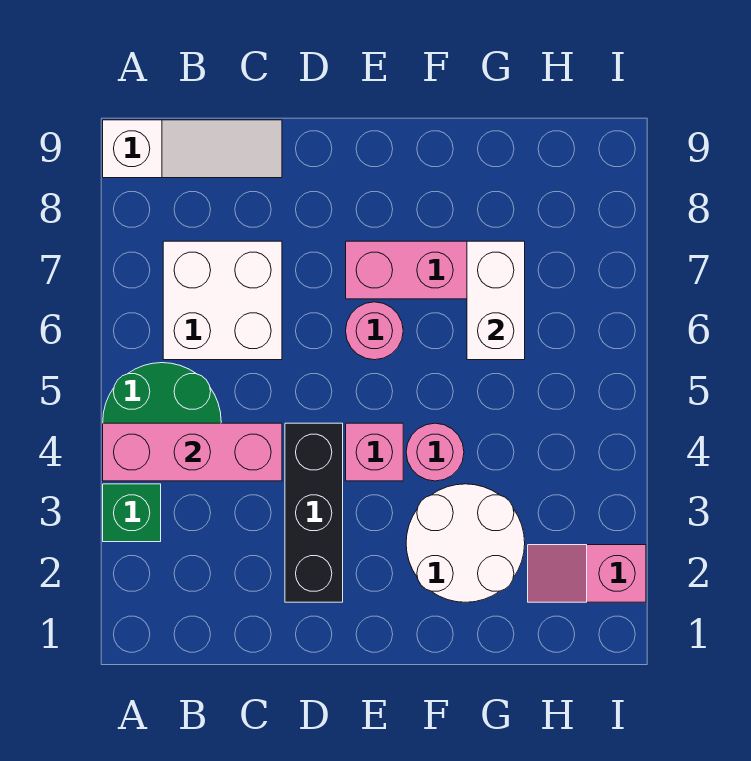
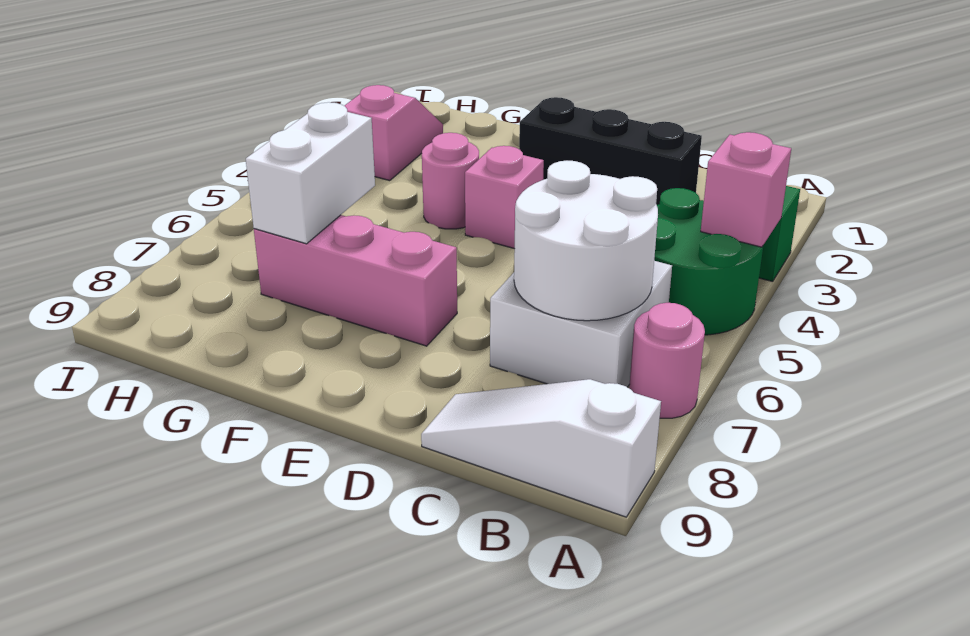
pink 1x3 brick [103,423,282,481] -> pink 1x1 brick [701,132,791,247]
black 1x3 brick [285,423,343,602] -> black 1x3 brick turned to [519,97,702,205]
pink 1x1 round brick [346,302,403,360] -> pink 1x1 round brick moved to [629,303,705,418]
white 2x2 round brick [406,484,525,602] -> white 2x2 round brick moved to [514,161,658,321]
pink 1x2 slope [528,545,646,602] -> pink 1x2 slope turned to [345,85,443,181]

